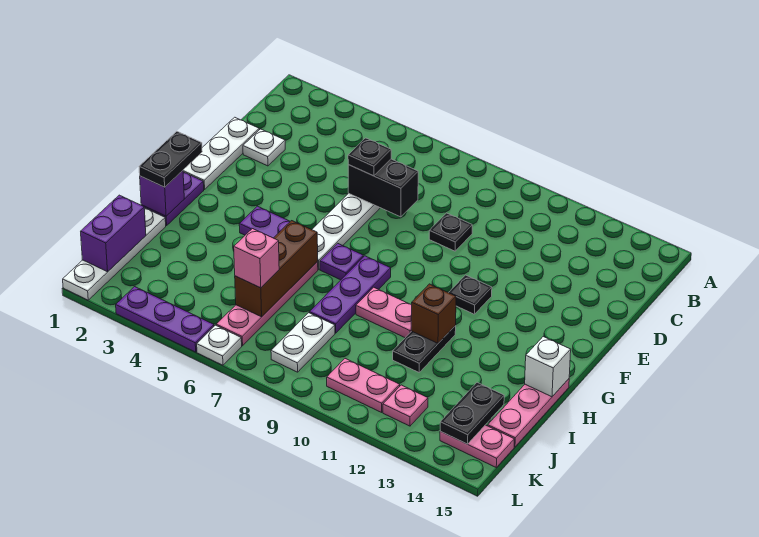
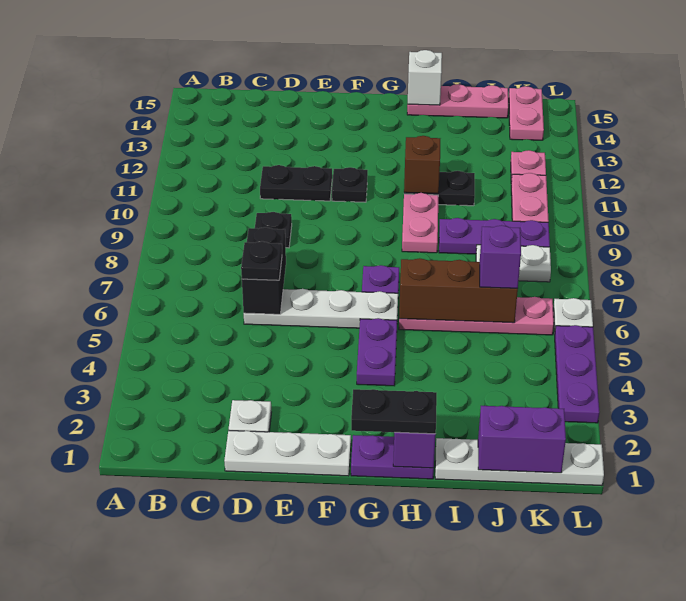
purple 1x3 plate [310,256,391,333] -> purple 1x3 plate moved to [439,218,550,254]
pink 1x1 brick [234,229,279,288] -> purple 1x1 brick [480,225,521,289]
black 1x2 plate [440,382,504,444] -> black 1x2 plate moved to [260,165,332,201]

